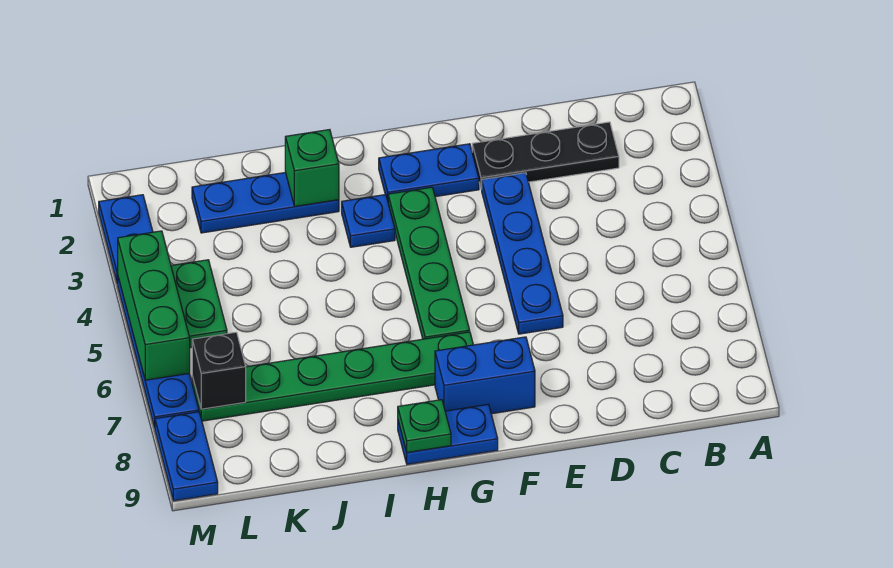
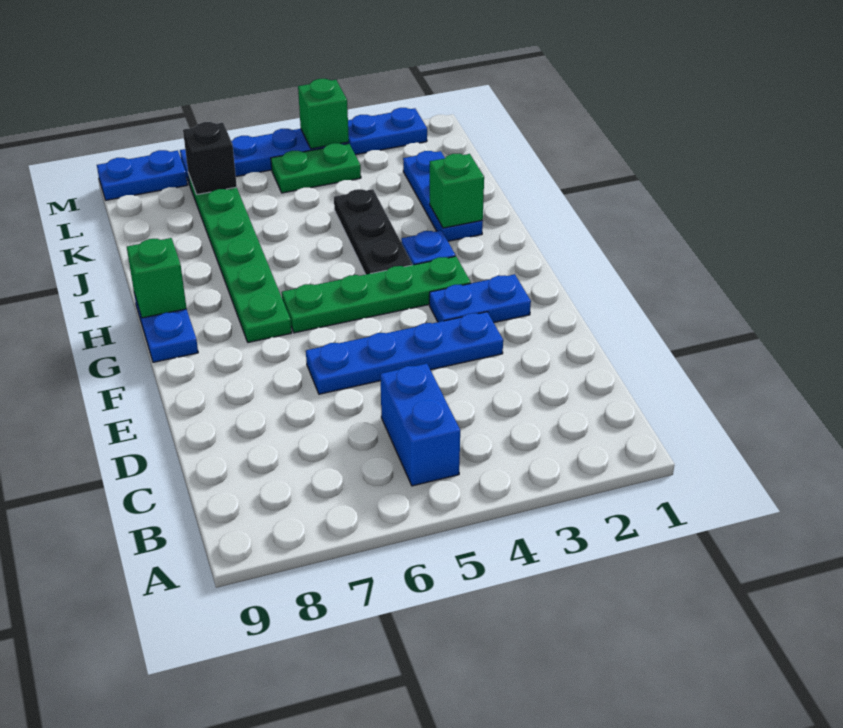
black 1x3 plate [472,122,619,189] -> black 1x3 plate moved to [334,189,412,275]
blue 1x2 plate [379,144,479,200] -> blue 1x2 plate turned to [429,274,531,322]
blue 1x2 brick [435,337,535,414] -> blue 1x2 brick moved to [380,364,460,486]
green 1x1 plate [398,400,451,452] -> green 1x1 brick [127,238,187,318]
green 1x3 brick [118,231,190,380] -> green 1x1 brick [298,79,349,149]

